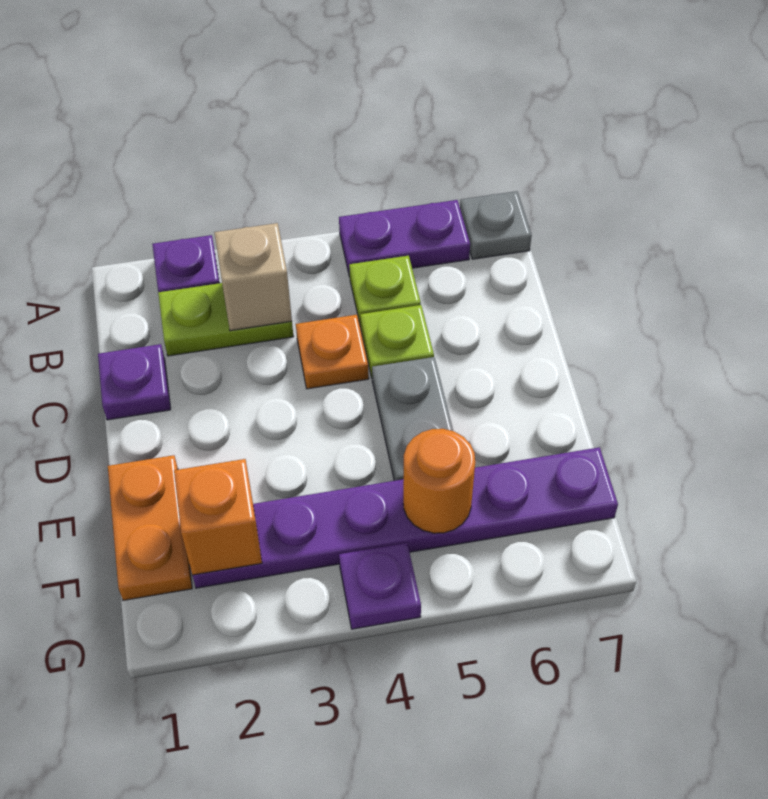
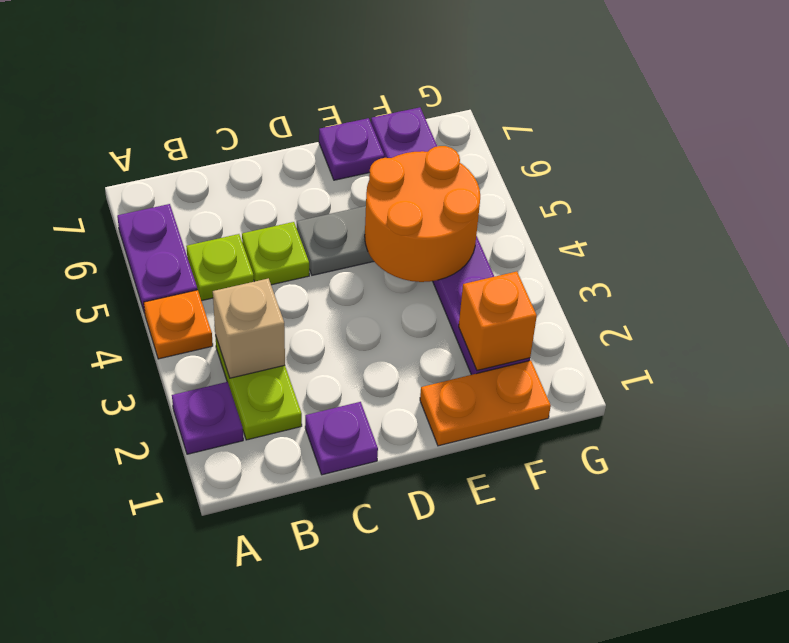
grey 1x1 plate [460,191,532,259] -> none
orange 1x1 plate [296,315,369,389] -> orange 1x1 plate moved to [144,290,213,359]
orange 1x1 round brick [403,429,475,533] -> orange 2x2 round brick [365,146,480,282]
purple 1x1 plate [339,543,421,629] -> purple 1x1 plate moved to [319,118,384,180]

